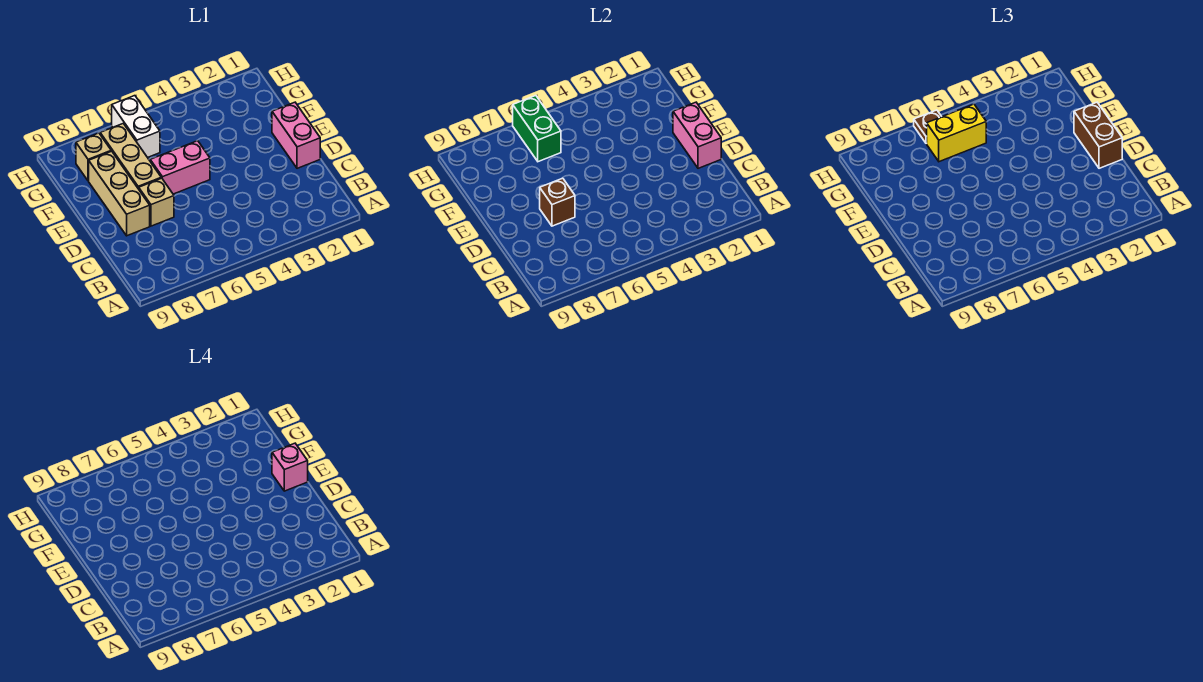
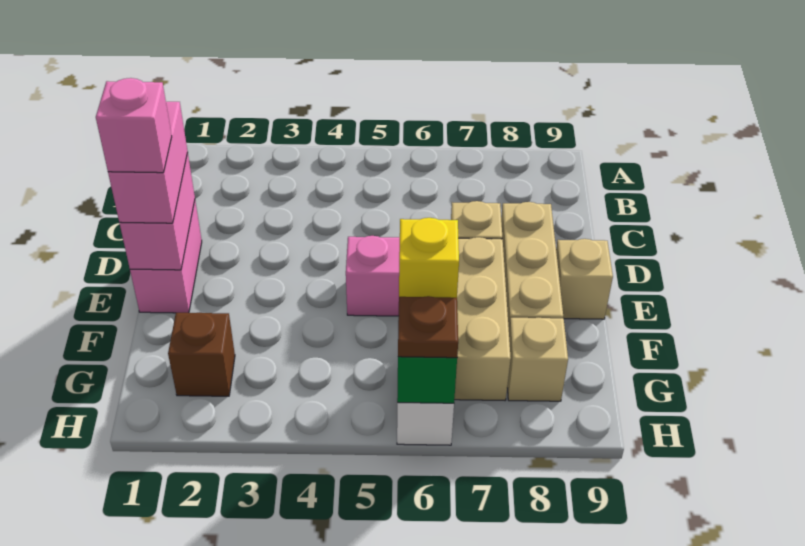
brown 1x2 brick [1074,102,1122,168] -> pink 1x2 brick [108,102,188,223]
brown 1x1 brick [540,178,575,226] -> brown 1x1 brick moved to [168,313,235,396]
none -> tan 1x1 brick [556,239,613,319]
yellow 1x2 brick [927,104,986,162] -> yellow 1x1 brick [399,218,459,298]

